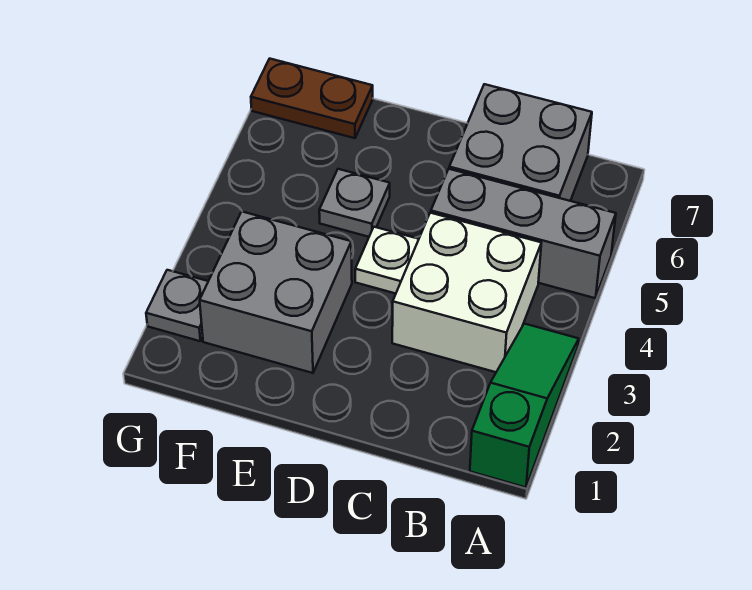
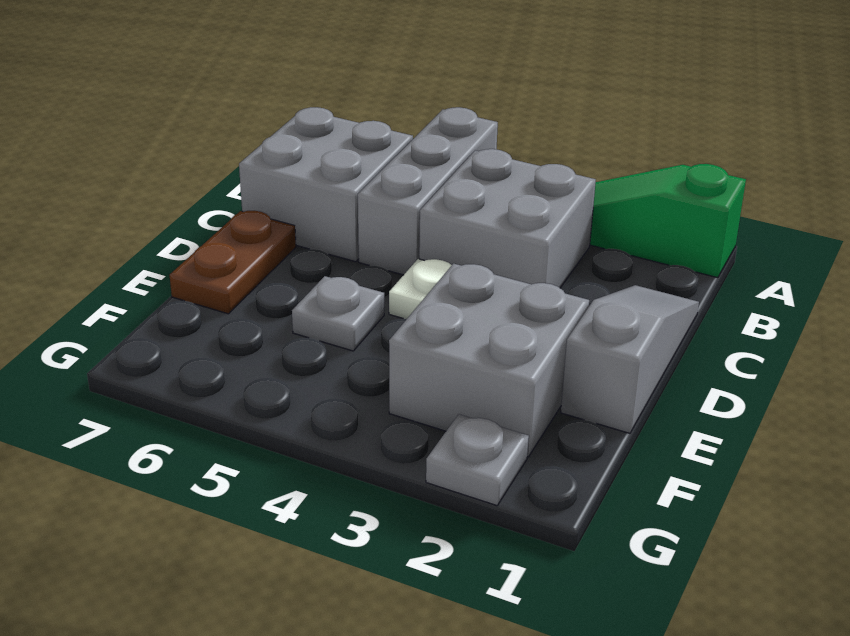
white 2x2 brick [392,213,541,372] -> grey 2x2 brick [419,149,596,288]
none -> grey 1x3 slope [561,285,699,433]
brown 1x2 plate [251,59,373,138] -> brown 1x2 plate moved to [170,211,296,314]

